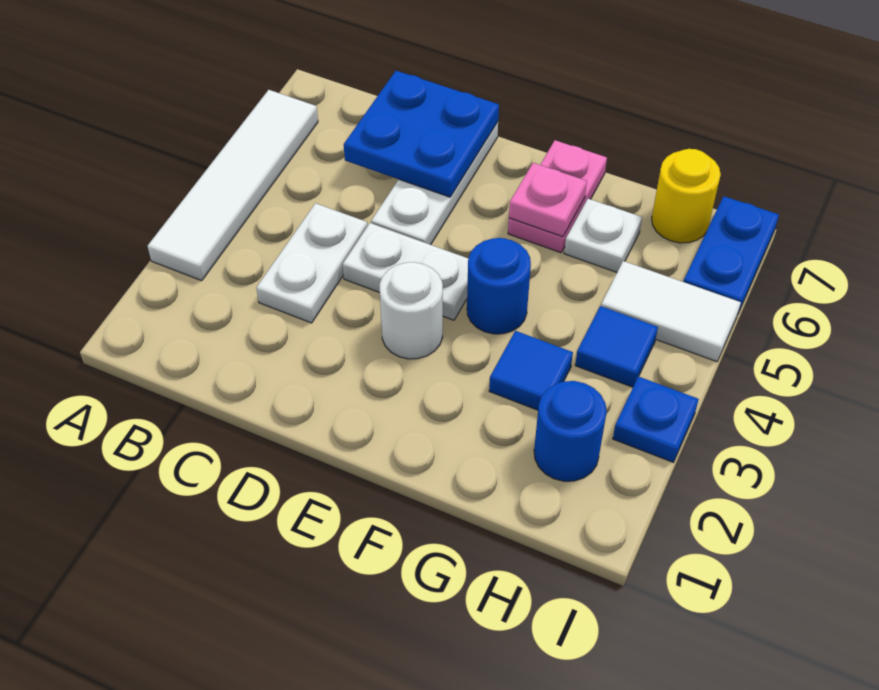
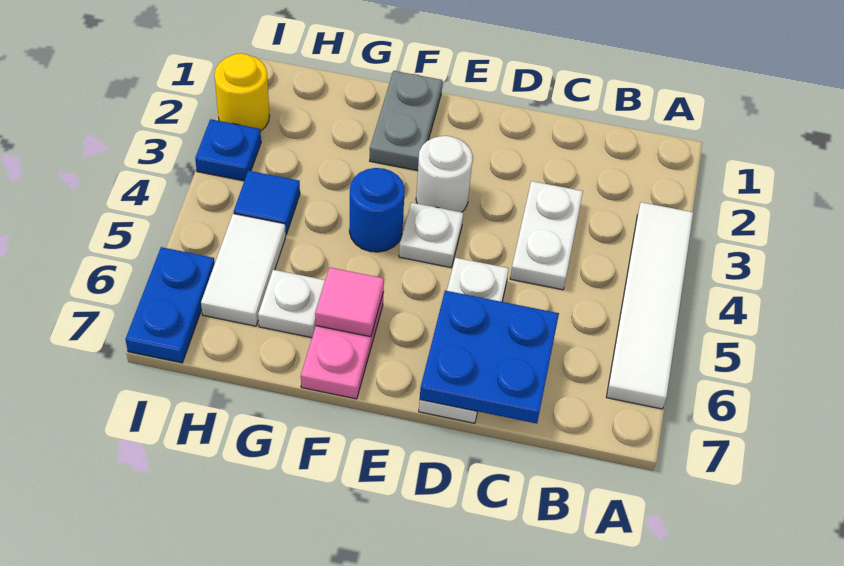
white 1x2 plate [343,223,468,320] -> white 1x1 plate [399,202,463,267]
none -> grey 1x2 plate [370,71,442,171]
pink 1x1 plate [509,163,587,237] -> pink 1x1 tile [315,267,384,337]
blue 1x1 tile [489,331,573,410] -> none
blue 1x1 round brick [534,381,607,481] -> none
white 1x2 tile [601,261,741,362] -> white 1x2 tile turned to [201,214,286,326]
yellow 1x1 round brick [652,149,721,243] -> yellow 1x1 round brick moved to [214,53,270,131]

